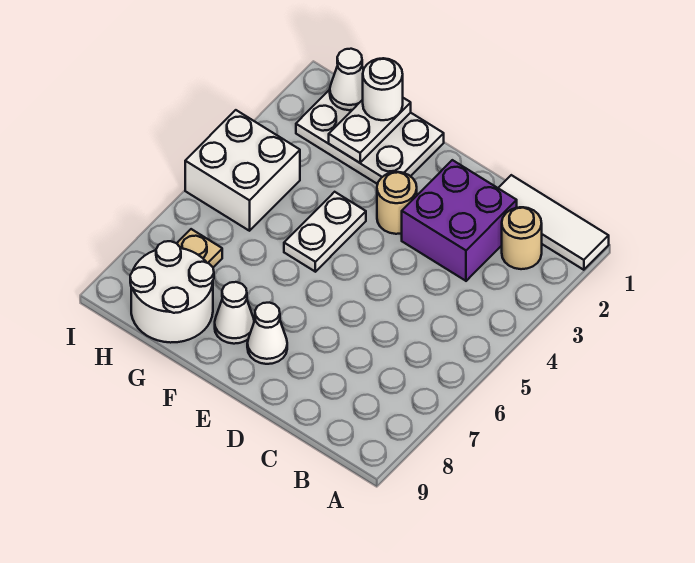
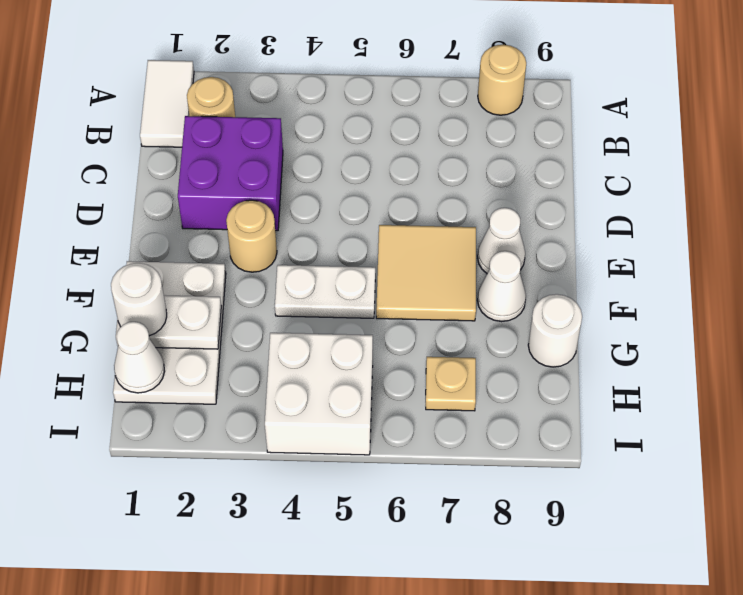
white 1x3 tile [498,175,609,270] -> white 1x2 tile [140,60,194,147]
none -> tan 1x1 round brick [478,45,526,115]
none -> tan 2x2 tile [376,225,476,321]
white 2x2 round brick [130,241,214,343] -> white 1x1 round brick [528,294,582,367]

